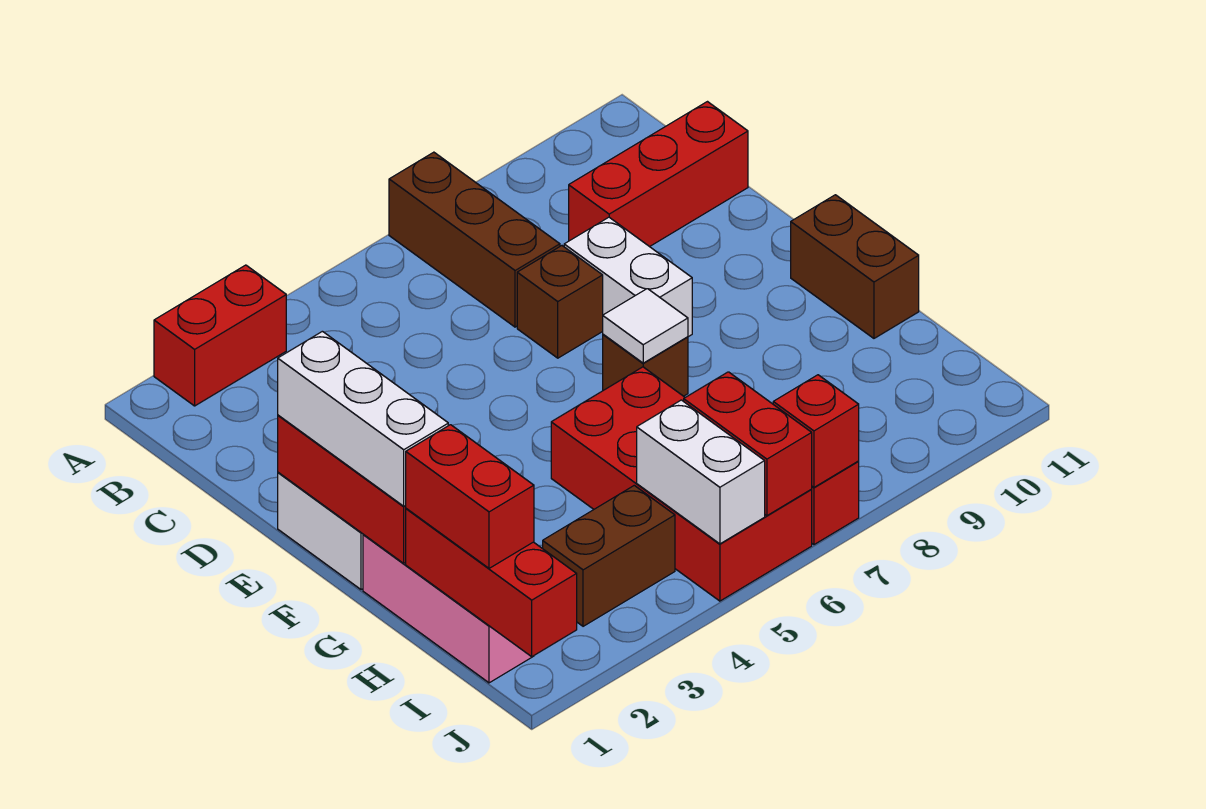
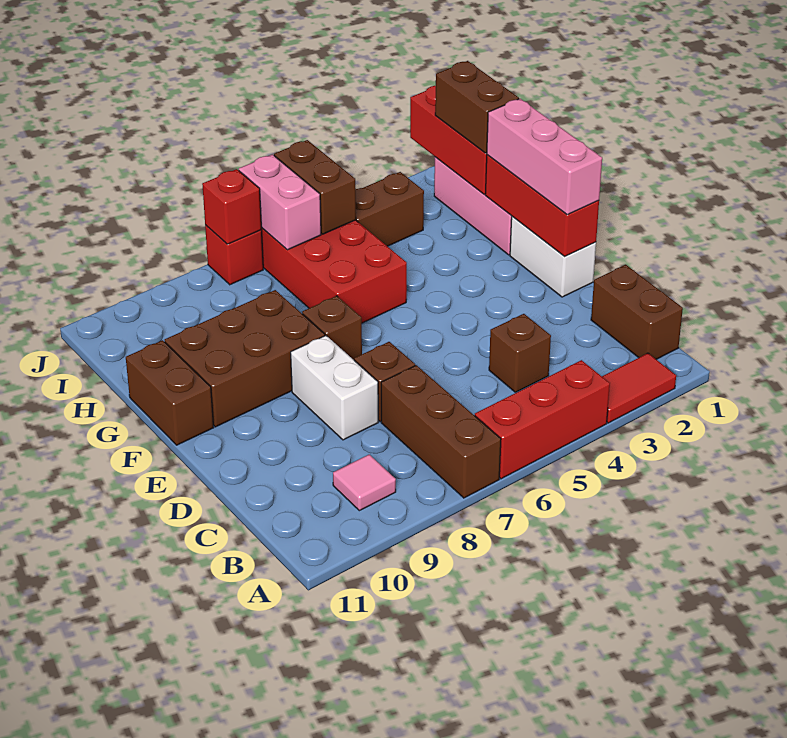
red 1x2 brick [154,265,286,406] -> red 1x2 tile [602,353,676,423]
none -> brown 1x2 brick [591,265,683,360]
none -> pink 1x1 tile [333,454,396,511]
none -> brown 1x1 brick [489,314,551,392]
red 1x3 brick [569,102,748,247] -> red 1x3 brick moved to [475,360,610,479]
white 1x3 brick [278,331,448,506] -> pink 1x3 brick [487,99,602,215]
white 1x1 tile [603,289,688,363] -> none
none -> brown 2x3 brick [165,290,325,427]
red 1x2 brick [406,425,534,568] -> brown 1x2 brick [435,61,519,153]
white 1x2 brick [637,400,765,544] -> brown 1x2 brick [274,140,356,234]
red 1x2 brick [684,372,812,516] -> pink 1x2 brick [239,154,321,250]

